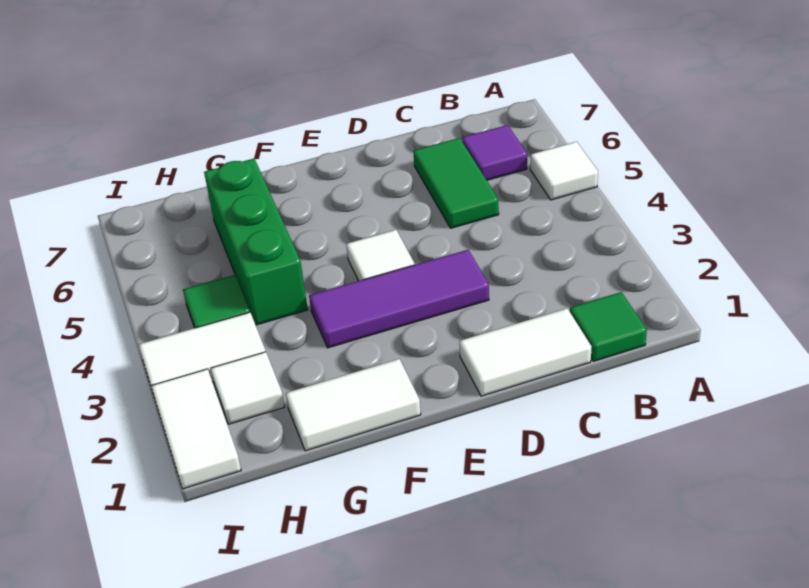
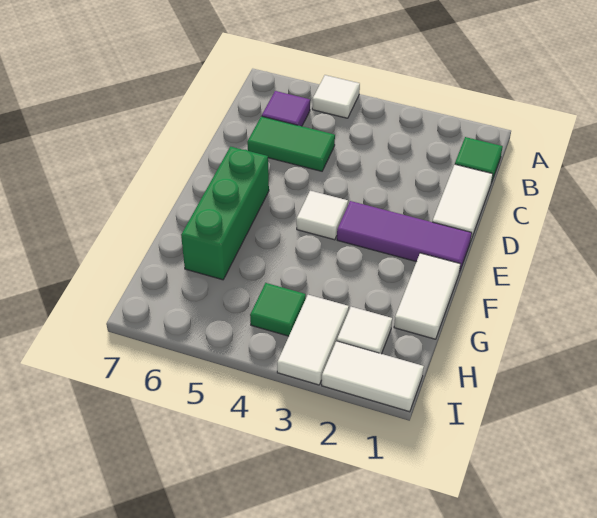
purple 1x3 tile [309,250,489,348] -> purple 1x3 tile turned to [337,201,472,272]
green 1x3 brick [204,159,308,325] -> green 1x3 brick turned to [181,147,269,280]

